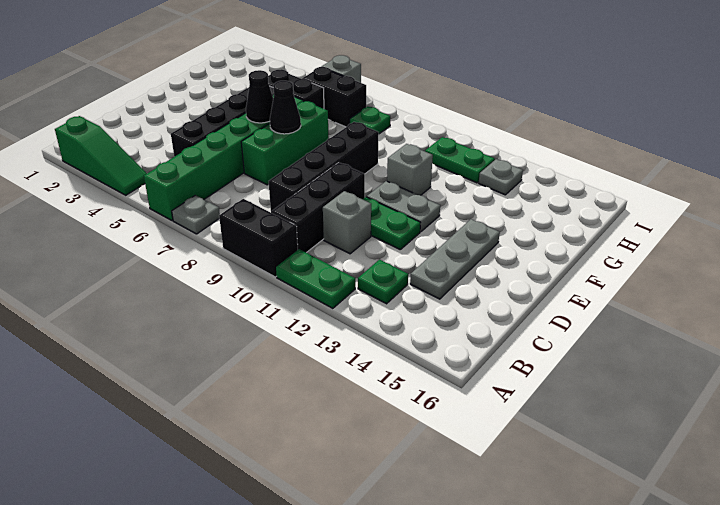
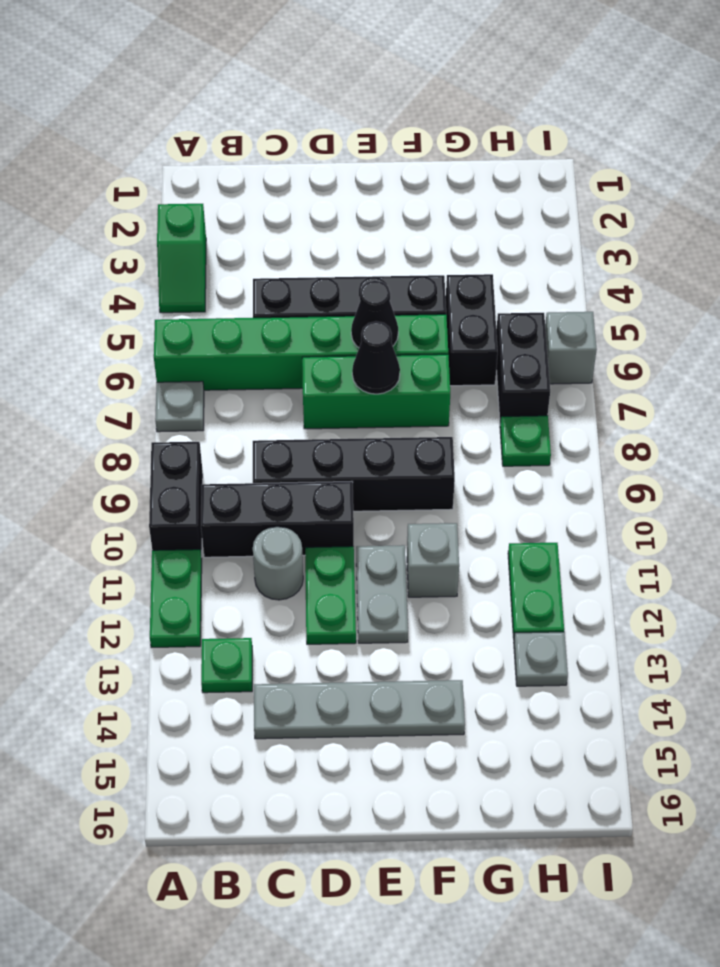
green 1x3 slope [55,116,147,195] -> green 1x2 slope [157,204,206,313]
grey 1x1 brick [323,191,371,254] -> grey 1x1 round brick [253,527,303,600]
grey 1x3 plate [410,219,500,299] -> grey 1x4 plate [254,680,465,739]

